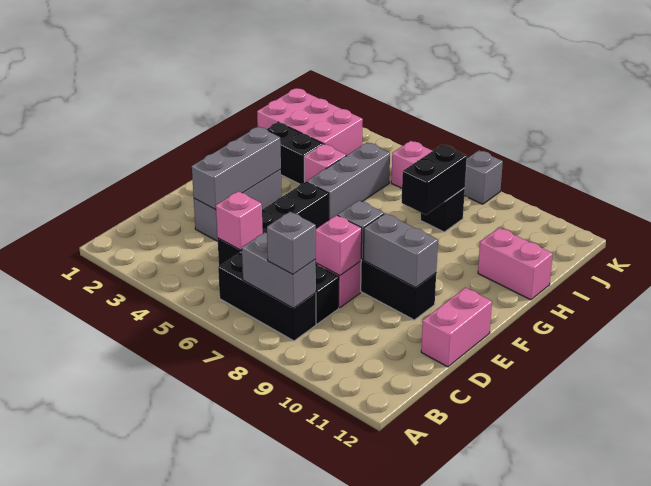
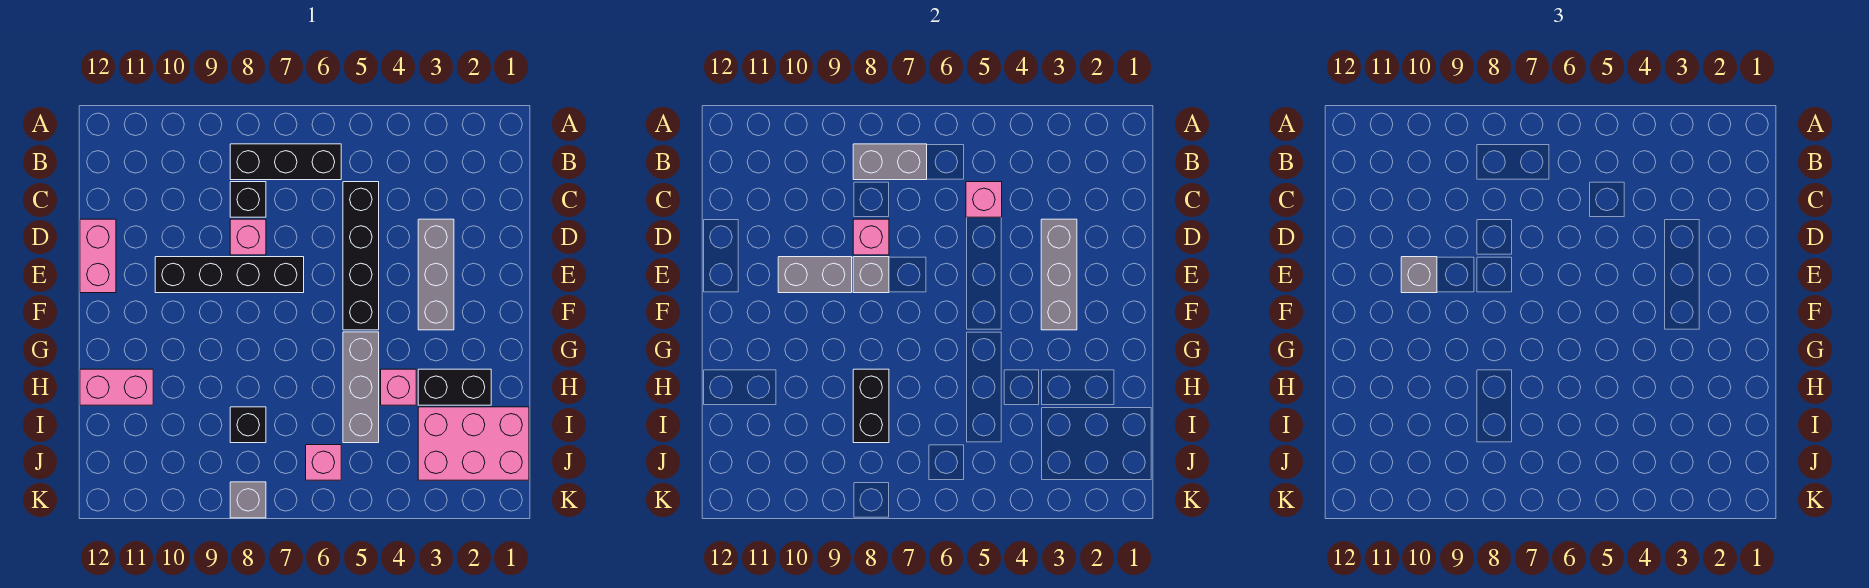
grey 1x1 brick [267,212,316,274] -> grey 1x1 brick moved to [1401,257,1437,293]

